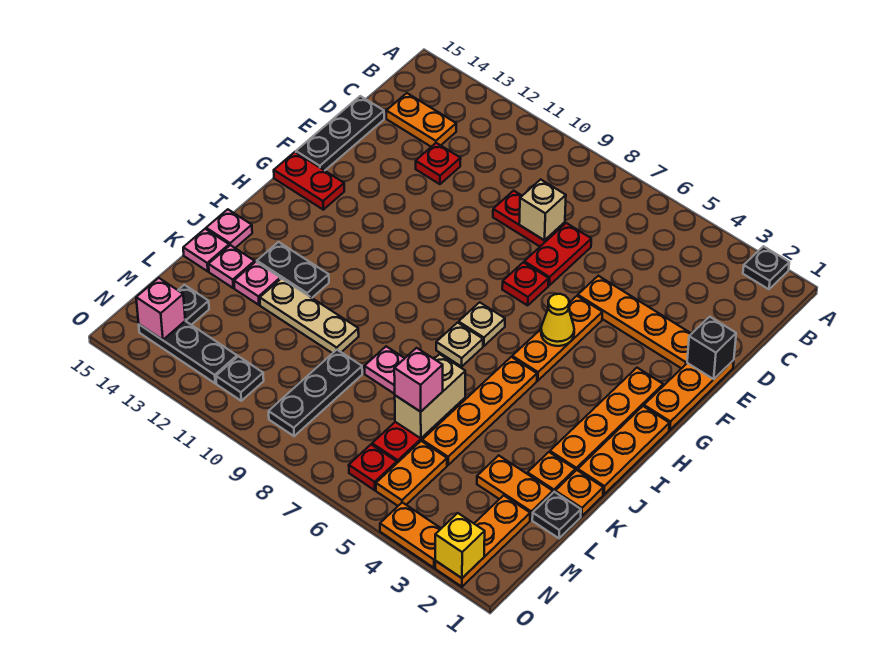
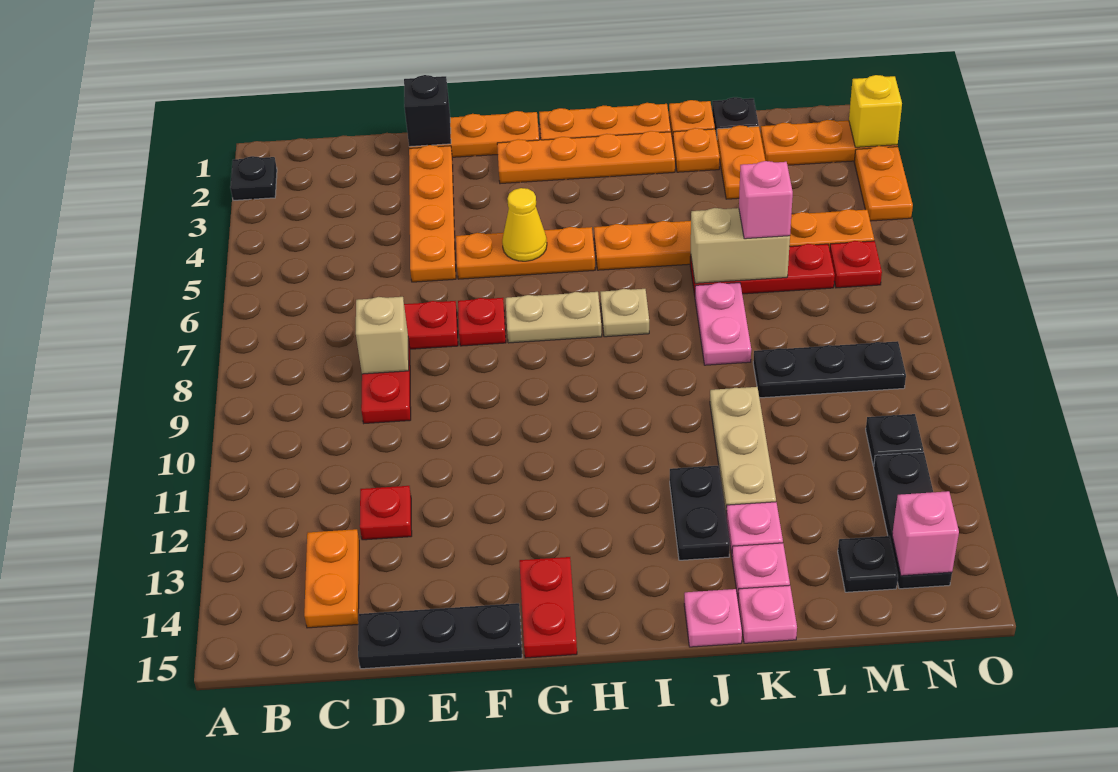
tan 1x1 plate [459,302,505,346] -> tan 1x2 plate [506,292,602,343]

